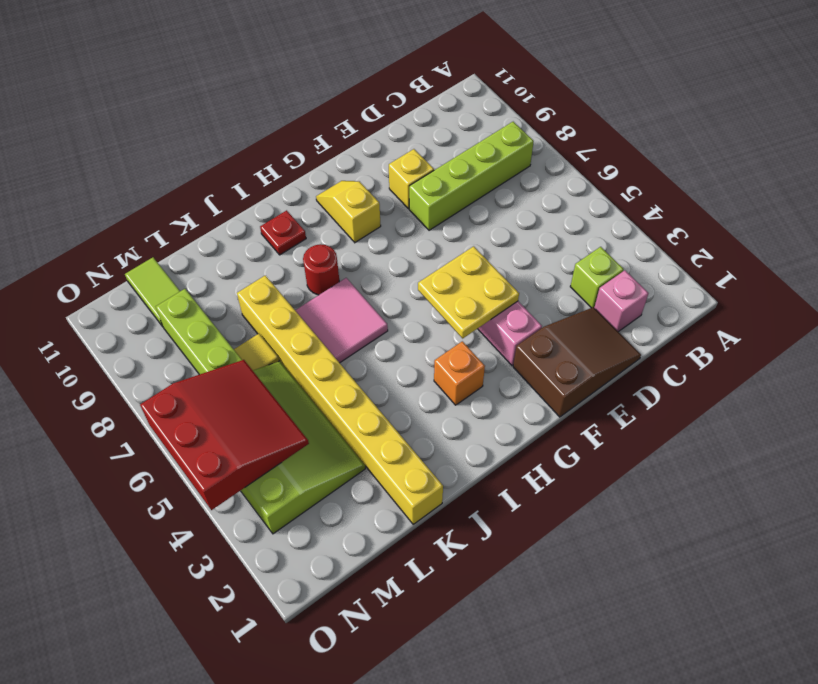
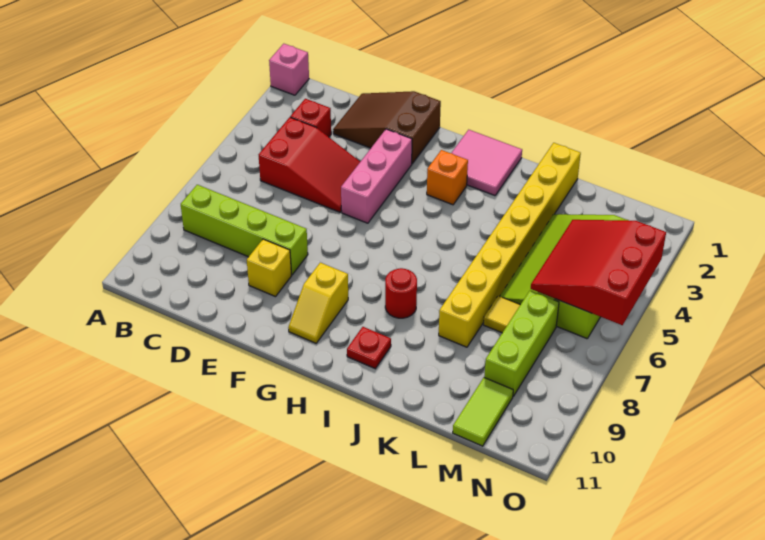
pink 1x1 brick [594,270,649,332] -> pink 1x1 brick moved to [269,44,309,95]
lime 1x1 brick [570,247,624,308] -> red 1x1 brick [290,99,331,137]
none -> red 2x3 slope [259,117,360,212]
yellow 2x2 plate [418,246,519,338] -> none
pink 2x2 tile [295,278,388,363] -> pink 2x2 tile moved to [452,130,522,196]

